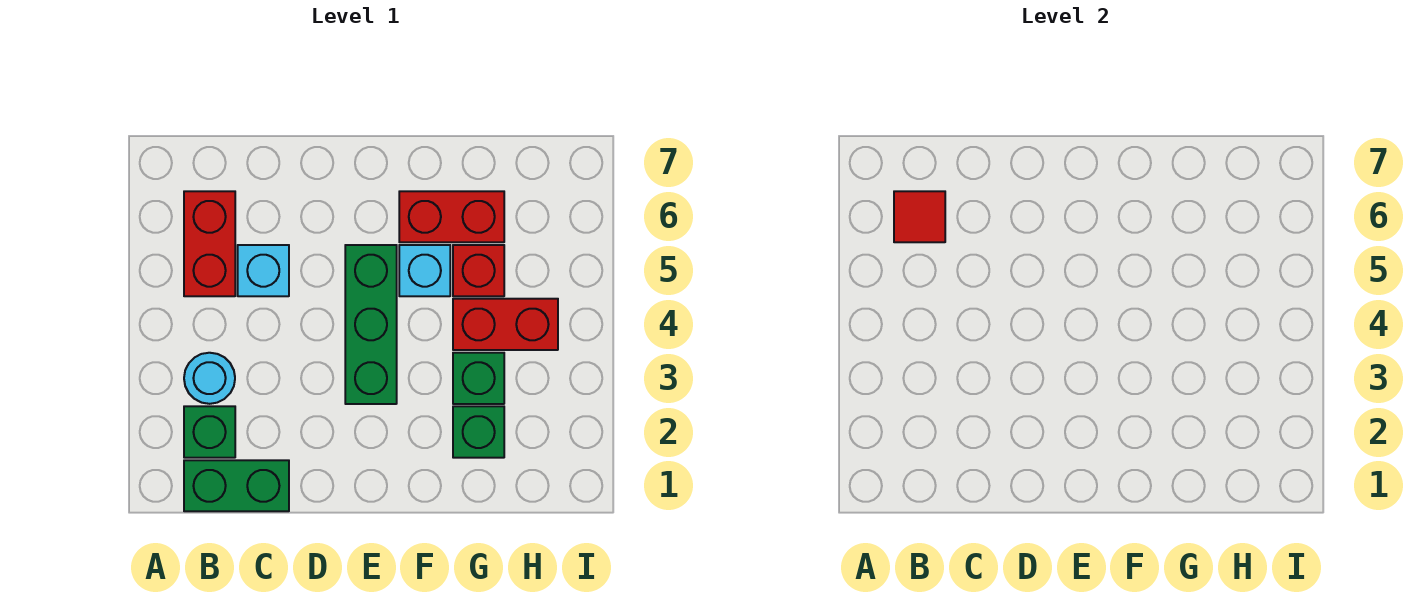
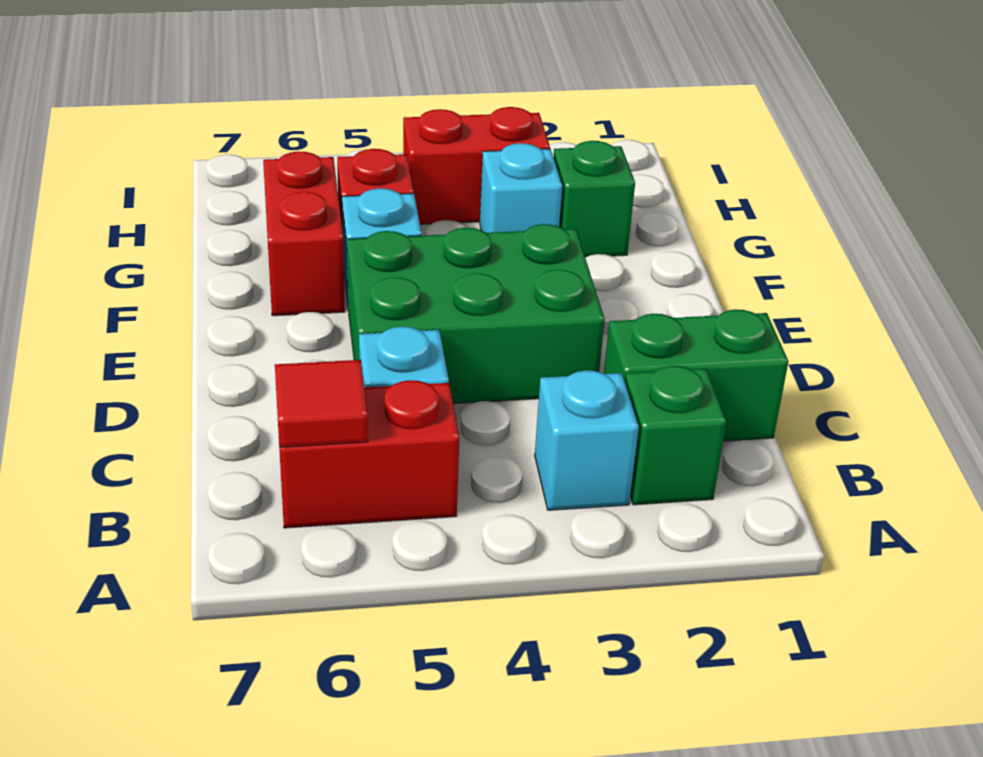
green 1x2 brick [184,460,289,511] -> green 1x2 brick turned to [604,309,788,441]
cyan 1x1 round brick [184,353,235,404] -> cyan 1x1 brick [535,370,639,510]
green 1x3 brick [345,245,397,404] -> green 2x3 brick [347,224,605,404]
green 1x1 brick [453,353,504,404] -> cyan 1x1 brick [480,143,562,233]
red 1x2 brick [453,299,558,350] -> red 1x2 brick turned to [403,107,550,224]

